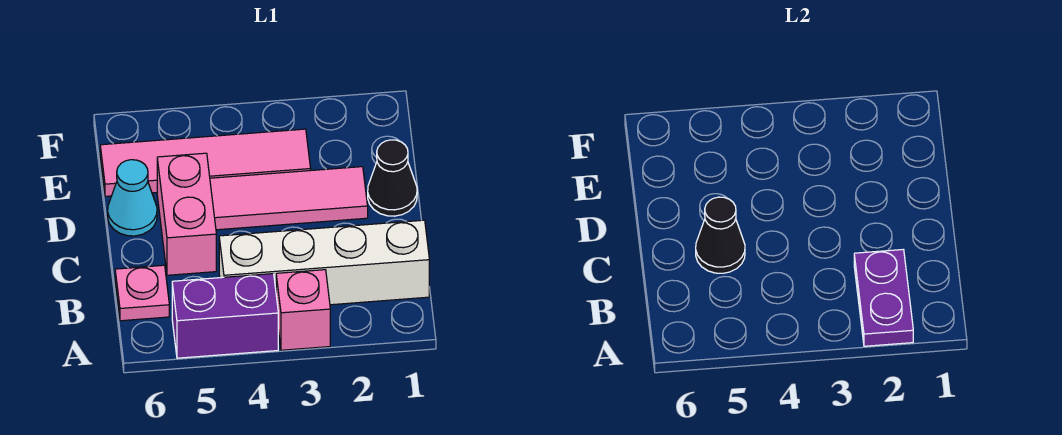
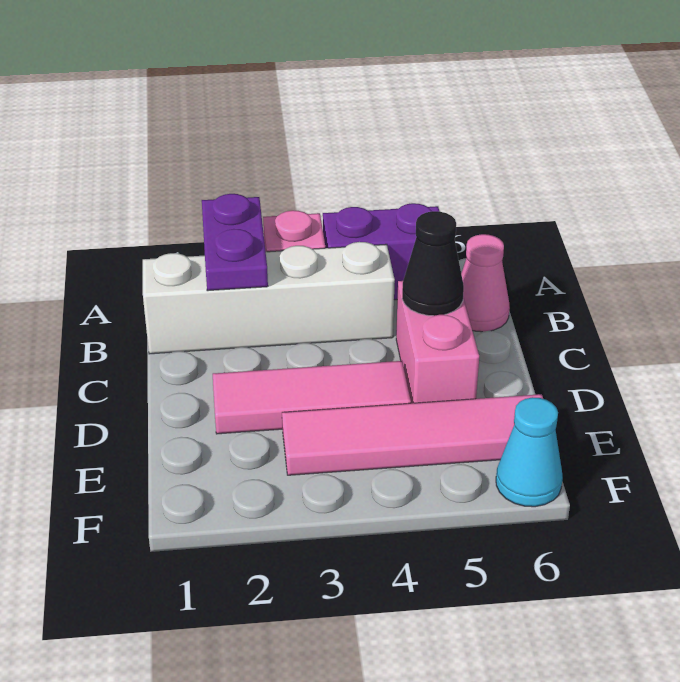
pink 1x1 plate [115,265,169,321] -> pink 1x1 cone [461,234,510,332]
black 1x1 cone [368,140,417,216] -> none
cyan 1x1 cone [108,160,157,236] -> cyan 1x1 cone moved to [496,397,563,507]

